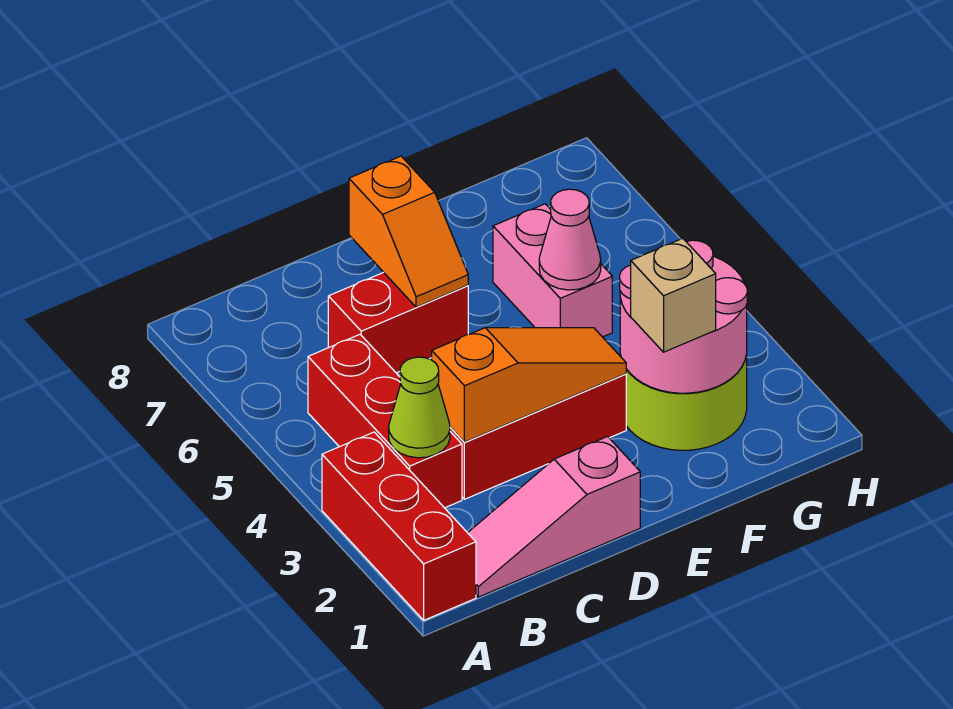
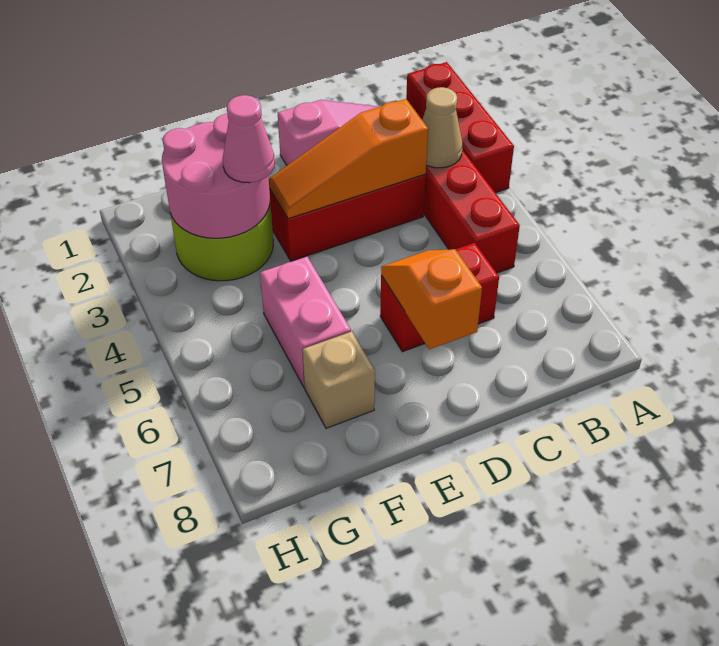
lime 1x1 cone [389,357,450,458] -> tan 1x1 cone [422,87,462,168]
tan 1x1 brick [631,238,716,352] -> tan 1x1 brick moved to [303,332,375,428]
pink 1x1 cone [539,189,601,290] -> pink 1x1 cone moved to [223,95,275,183]

